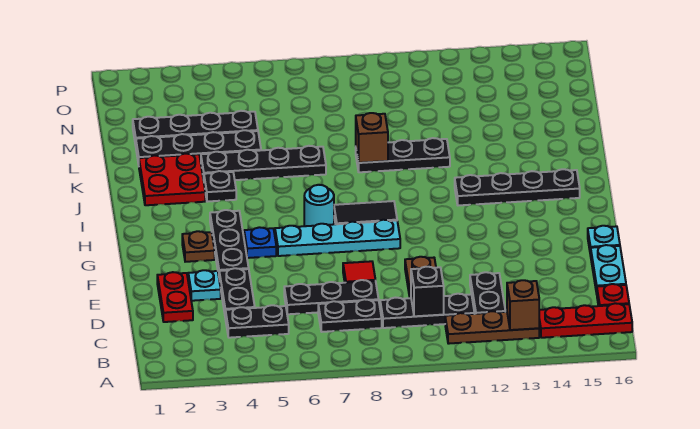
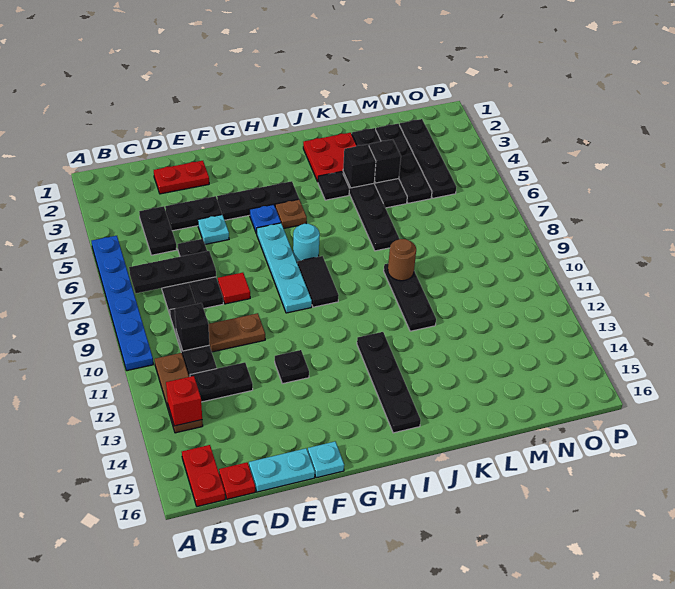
none -> blue 1x6 plate [92,236,153,371]
none -> black 1x3 plate [129,251,216,293]
brown 1x1 brick [507,280,539,330] -> red 1x1 brick [166,376,202,426]
red 1x3 plate [539,303,632,338] -> red 1x2 plate [182,445,225,507]
cyan 1x1 plate [188,270,221,301] -> cyan 1x1 plate moved to [198,215,229,244]
none -> black 1x1 plate [275,350,309,384]
brown 1x1 plate [182,231,215,262] -> brown 1x1 plate moved to [275,199,307,228]
none -> black 1x1 brick [343,144,376,188]
brown 1x1 brick [356,113,388,163] -> brown 1x1 round brick [388,239,416,281]
none -> black 1x1 brick [369,139,401,183]
none -> black 1x4 plate [400,119,456,198]

